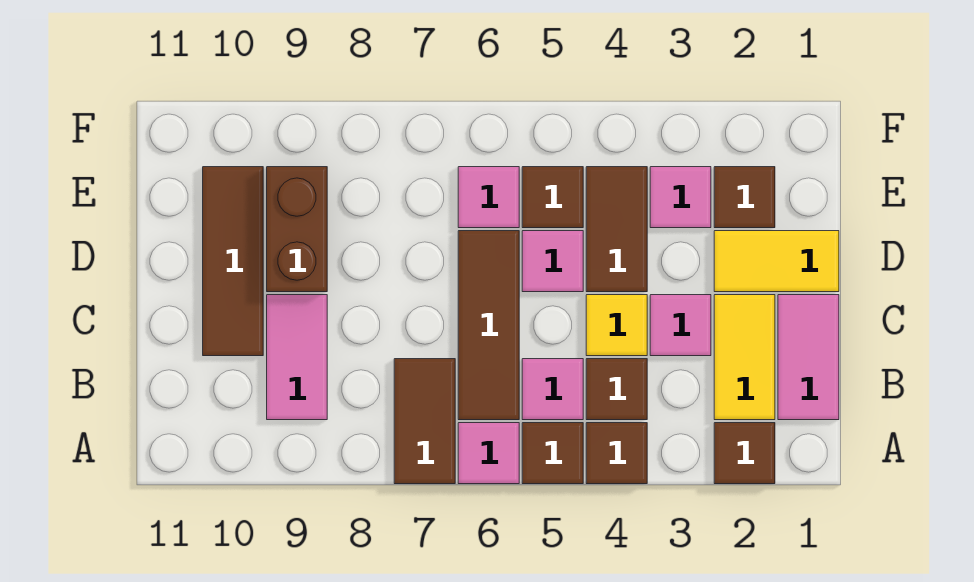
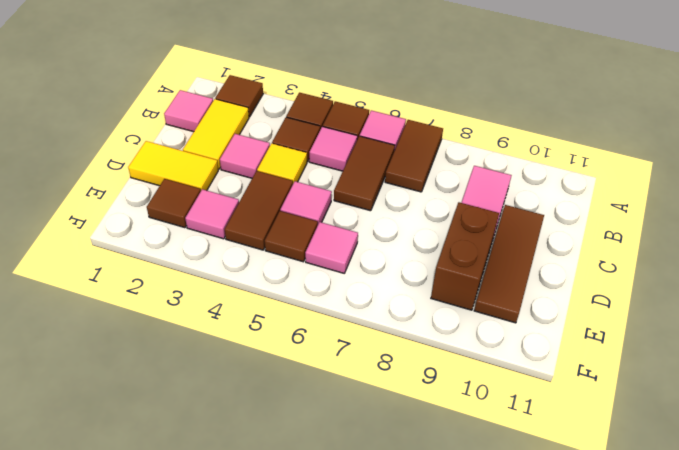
pink 1x2 tile [778,295,839,420] -> pink 1x1 tile [164,90,213,132]
brown 1x3 tile [458,231,519,420] -> brown 1x2 tile [334,136,395,211]

